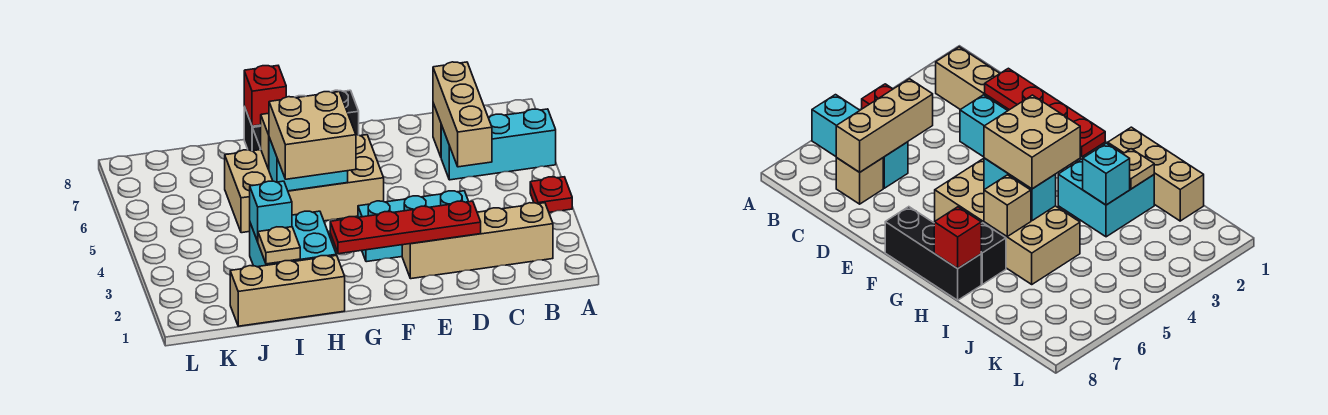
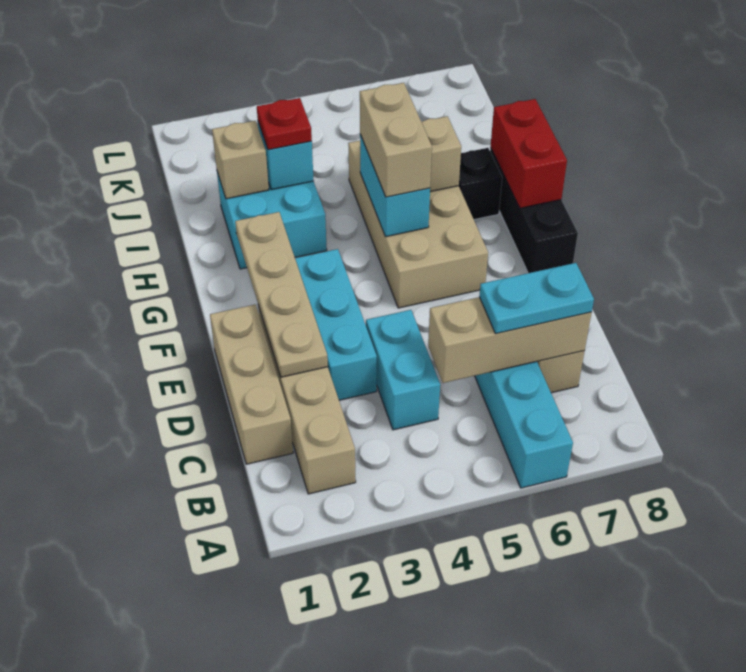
red 1x1 plate [530,177,572,212] -> red 1x1 plate moved to [257,98,312,150]
none -> cyan 1x2 brick [366,310,440,430]
none -> cyan 1x2 plate [479,263,594,334]
red 1x4 plate [330,201,481,254] -> tan 1x4 plate [235,212,328,377]
tan 2x2 brick [269,92,356,179] -> tan 1x2 brick [360,83,432,197]
tan 1x3 brick [230,255,345,326] -> tan 1x3 brick moved to [210,304,293,464]
red 1x1 brick [244,66,286,126] -> red 1x2 brick [491,99,567,208]
tan 1x1 plate [258,227,300,264] -> tan 1x1 brick [212,121,269,199]

